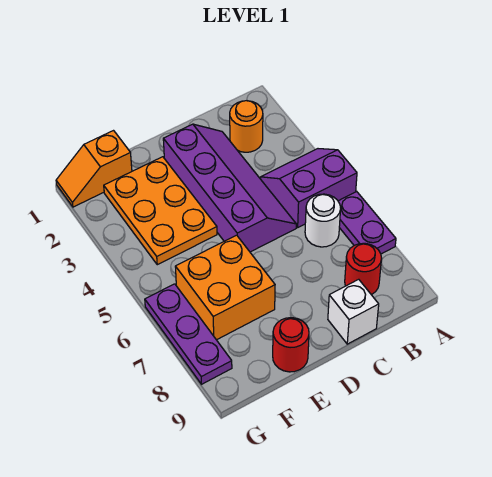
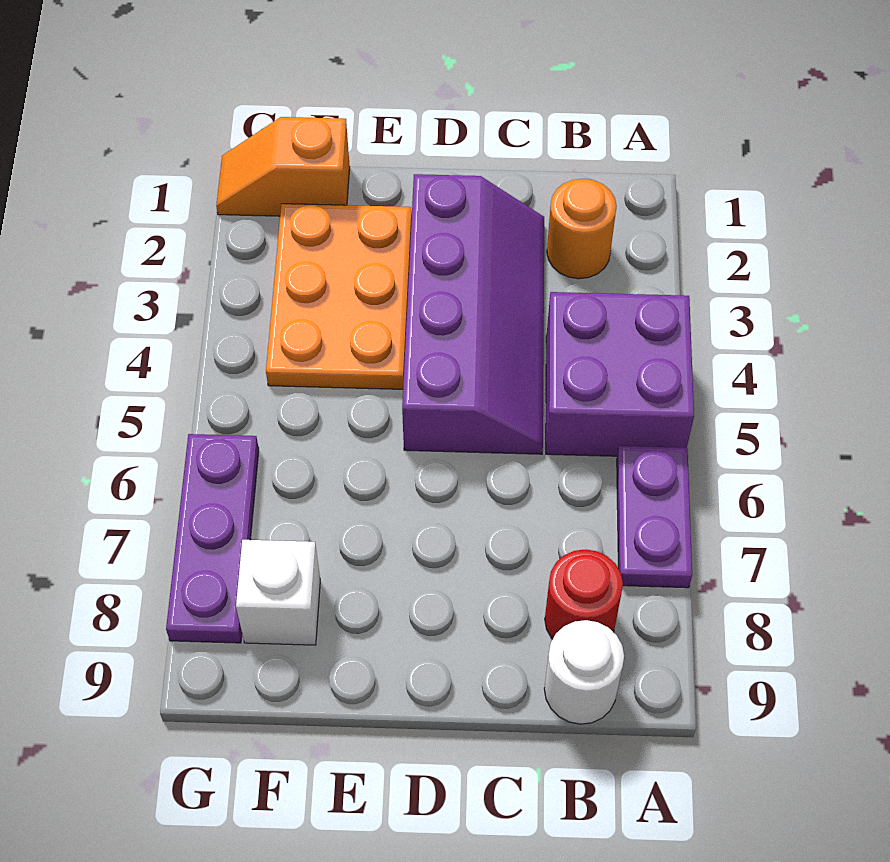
purple 2x2 slope [261,149,357,227] -> purple 2x2 brick [546,292,694,456]
white 1x1 round brick [305,194,341,247] -> white 1x1 round brick moved to [544,620,624,724]
white 1x1 brick [328,279,379,344] -> white 1x1 brick moved to [236,540,320,645]
orange 2x2 brick [175,235,275,340] -> none
red 1x1 round brick [273,318,309,372] -> none

